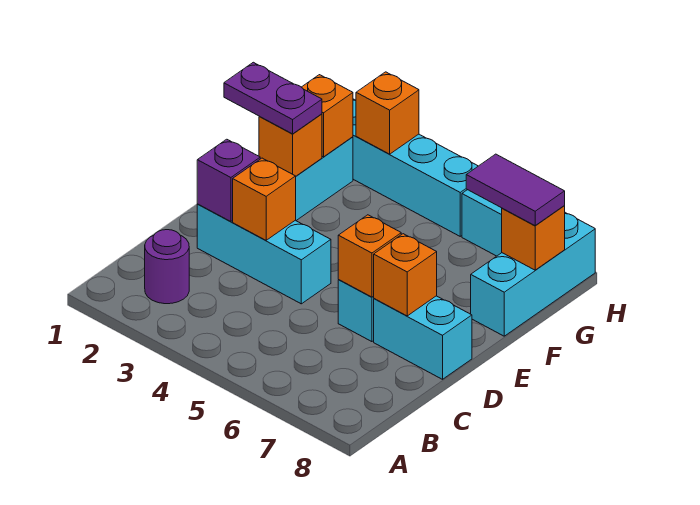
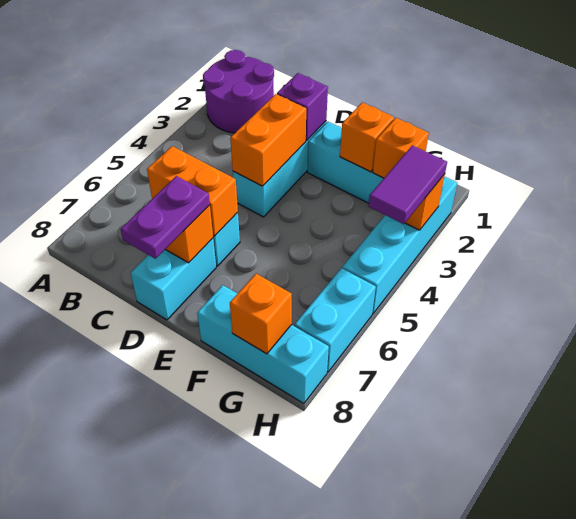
purple 1x1 round brick [145,230,189,304] -> purple 2x2 round brick [203,50,274,133]
orange 1x1 brick [233,158,296,240] -> orange 1x2 brick [230,94,306,186]
orange 1x1 brick [338,215,401,297] -> orange 1x2 brick [147,146,238,236]
purple 1x2 plate [224,62,322,134] -> purple 1x2 plate moved to [121,176,210,259]
purple 1x2 tile [466,154,565,226] -> purple 1x2 tile moved to [368,145,447,224]

